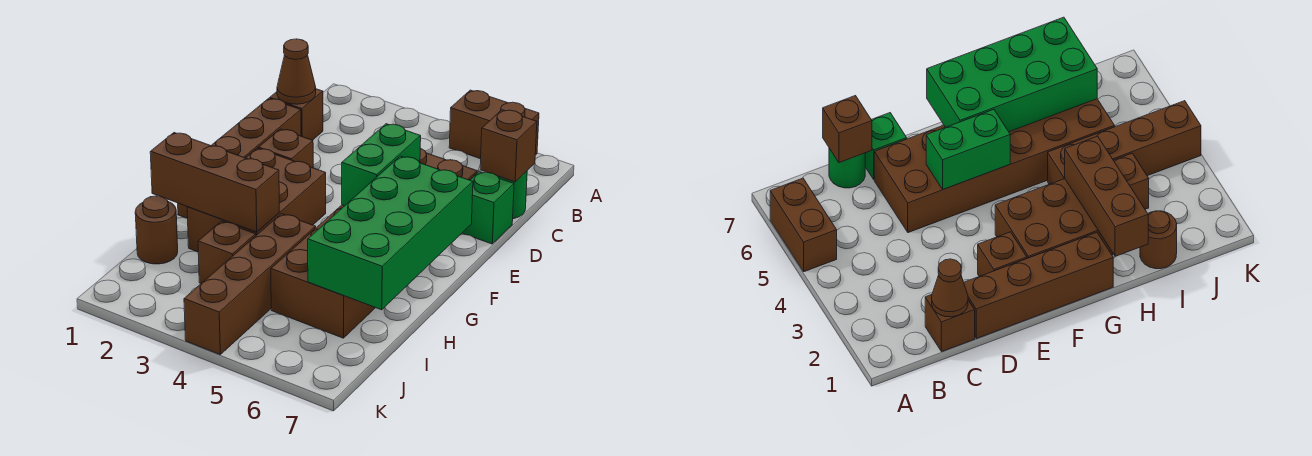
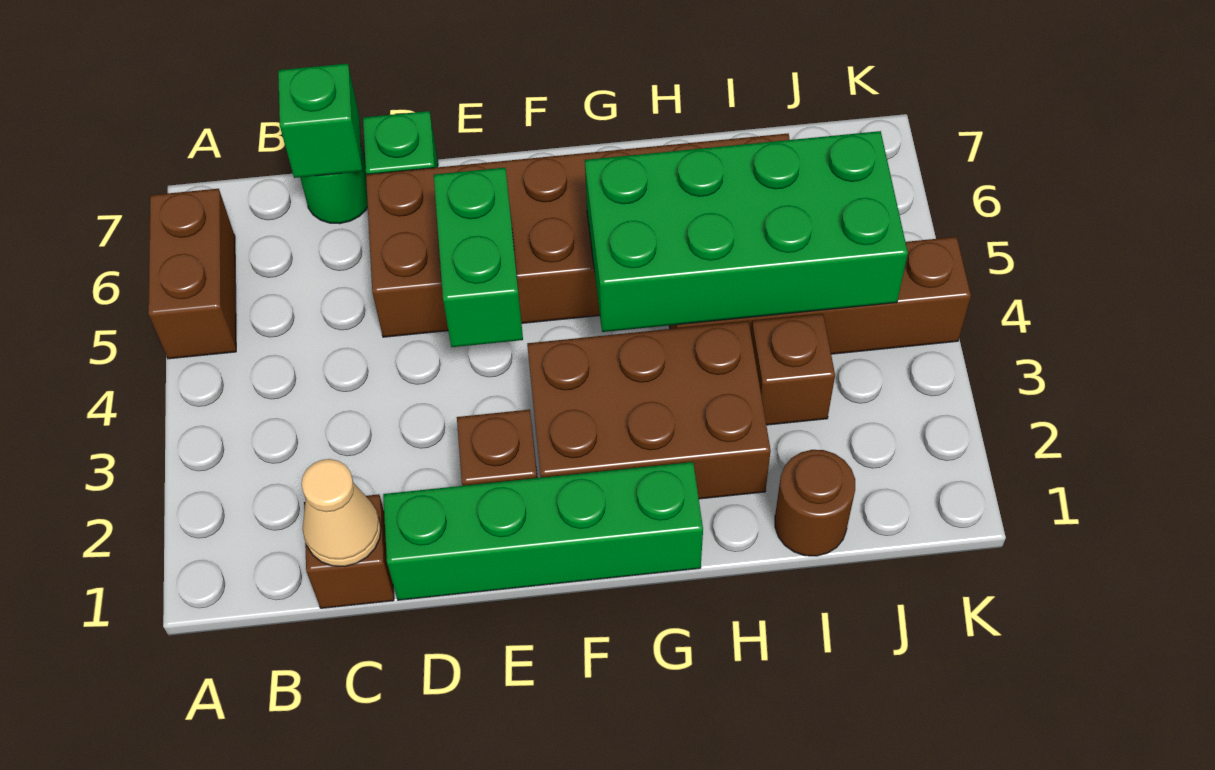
brown 1x1 cone [277,39,316,104] -> tan 1x1 cone [301,459,381,566]
brown 1x1 brick [480,110,537,182] -> green 1x1 brick [278,64,362,178]
brown 1x4 brick [178,98,301,218] -> green 1x4 brick [383,462,703,600]
green 1x2 brick [342,124,421,206] -> green 1x2 brick turned to [434,168,523,347]
green 2x4 brick [308,156,473,310] -> green 2x4 brick moved to [585,131,908,332]
brown 1x3 brick [150,133,279,232] -> none

